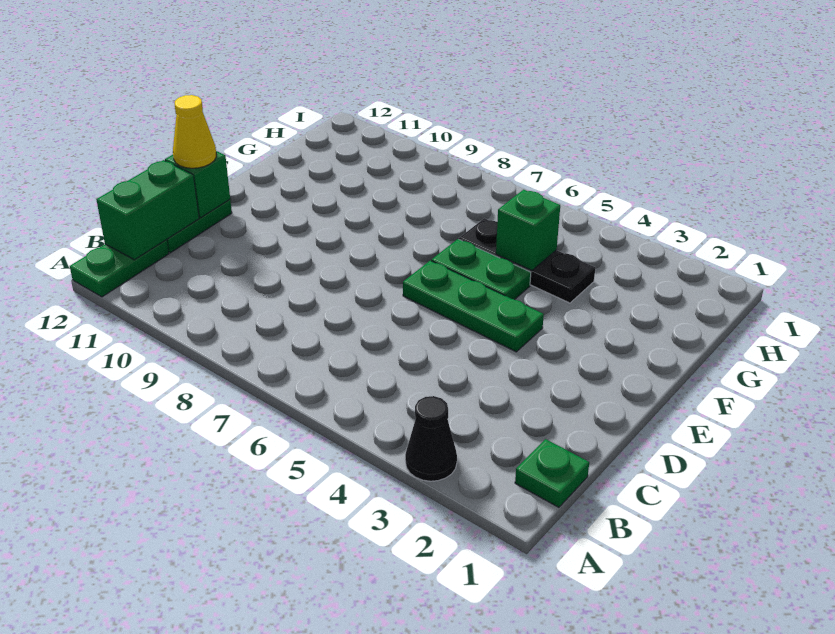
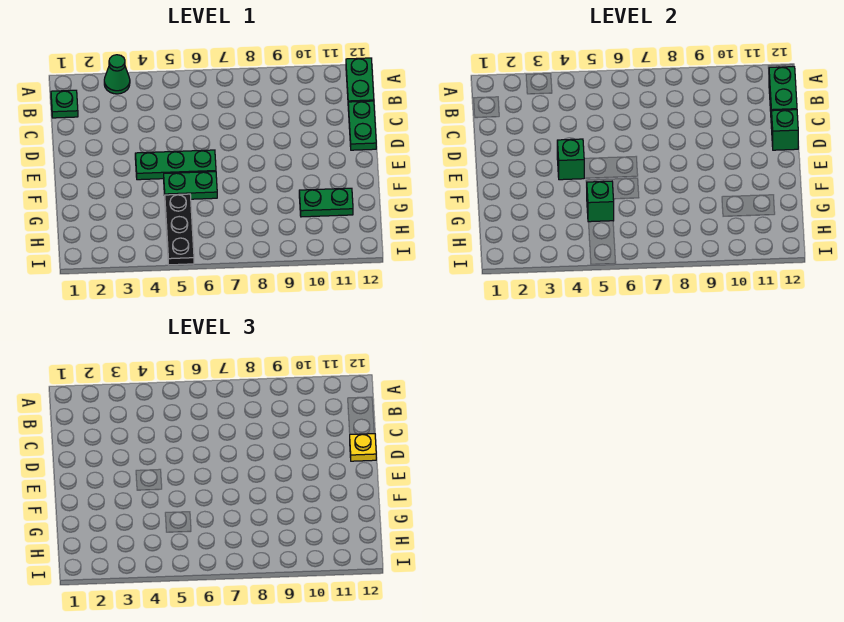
black 1x1 cone [405,396,457,481] -> green 1x1 cone [104,55,130,94]
yellow 1x1 cone [173,95,216,168] -> yellow 1x1 plate [350,434,376,461]
none -> green 1x1 brick [557,139,584,180]
black 1x3 plate [459,218,595,303] -> black 1x3 plate turned to [165,194,194,265]
none -> green 1x2 plate [299,188,353,217]

